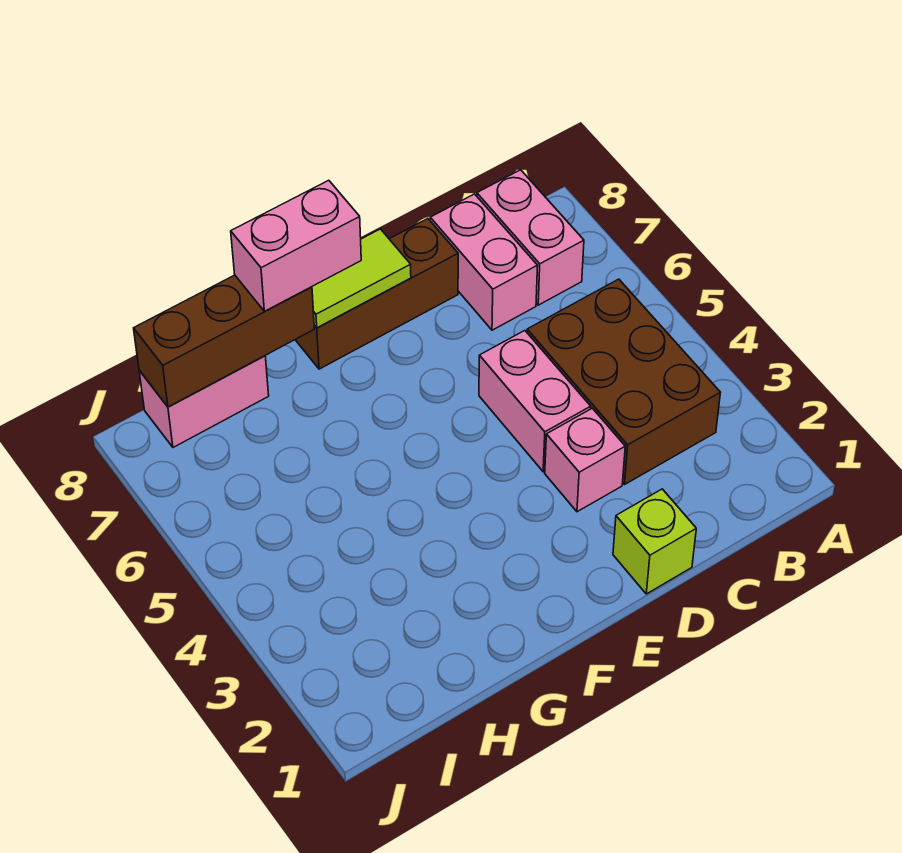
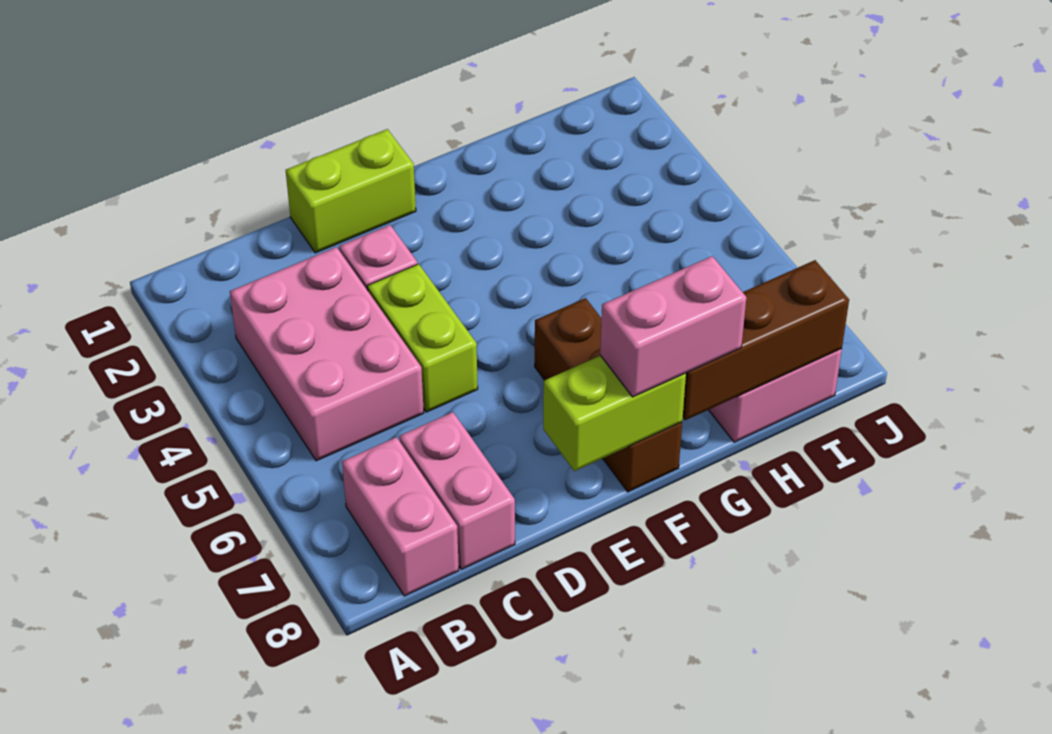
brown 2x3 brick [527,279,720,484] -> pink 2x3 brick [230,247,424,461]
lime 1x1 brick [613,489,696,594] -> lime 1x2 brick [286,129,416,253]
pink 1x2 brick [479,331,591,472] -> lime 1x2 brick [367,264,478,412]
brown 1x3 brick [295,219,458,369] -> brown 1x3 brick turned to [535,298,682,492]
lime 1x2 tile [312,229,411,328] -> lime 1x2 brick [543,356,686,471]

